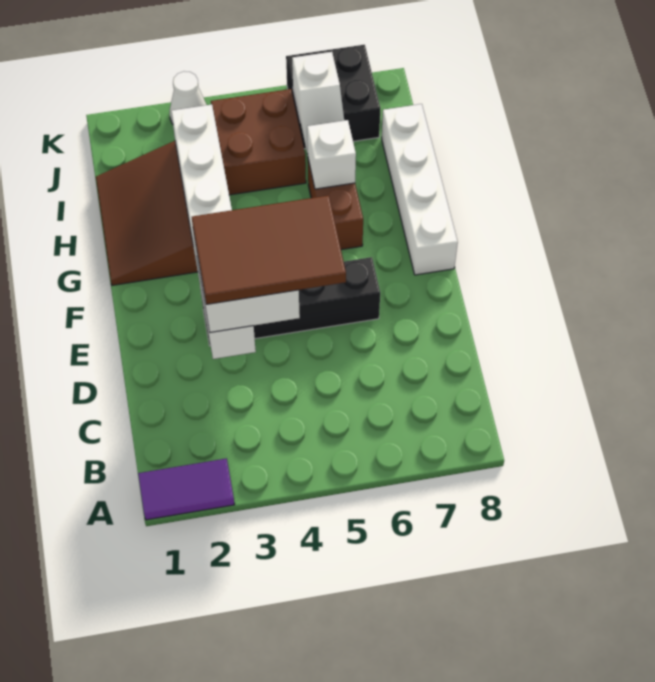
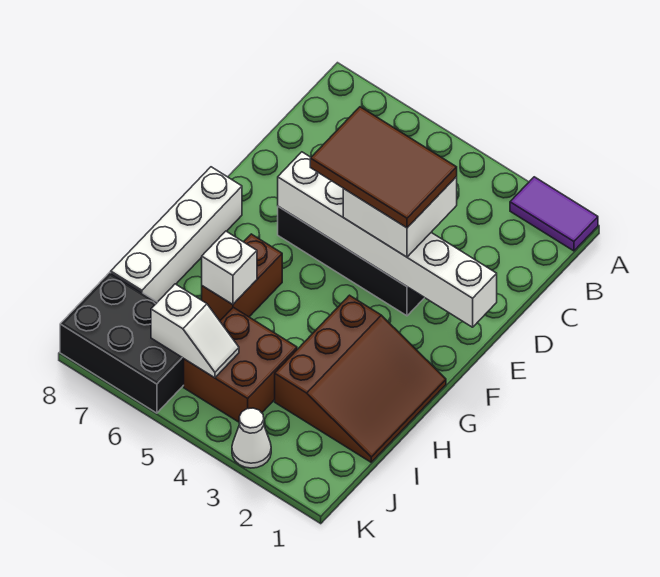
white 1x6 brick [171,104,256,359] -> white 1x6 brick turned to [278,152,497,327]
white 1x2 slope [292,52,344,154] -> white 1x2 slope turned to [151,284,239,378]
black 2x2 brick [286,45,380,149] -> black 2x3 brick [60,272,184,413]

